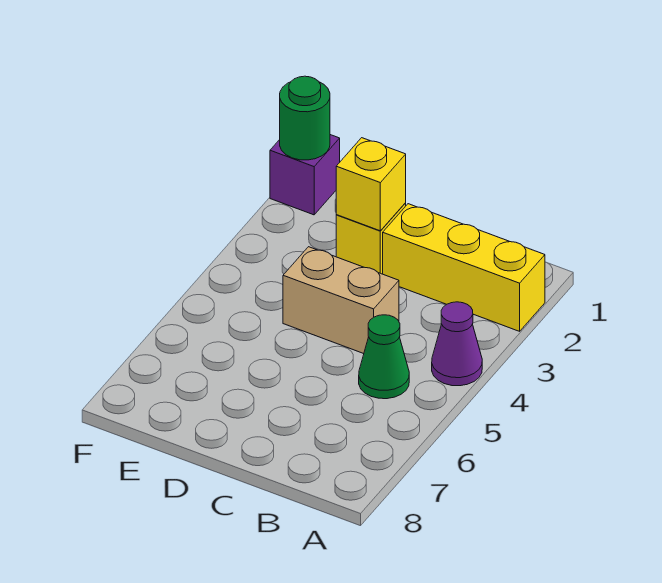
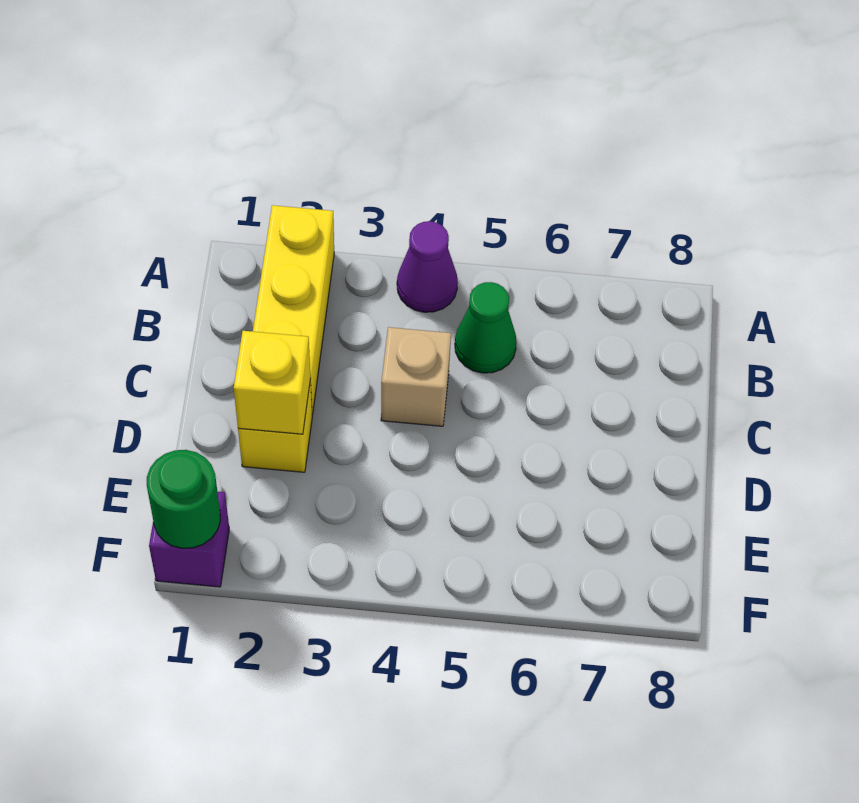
tan 1x2 brick [283,247,399,354] -> tan 1x1 brick [381,327,451,426]

